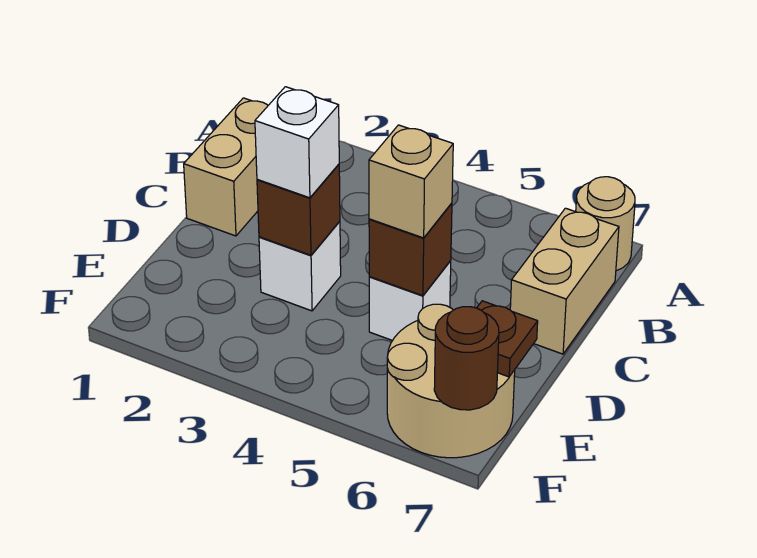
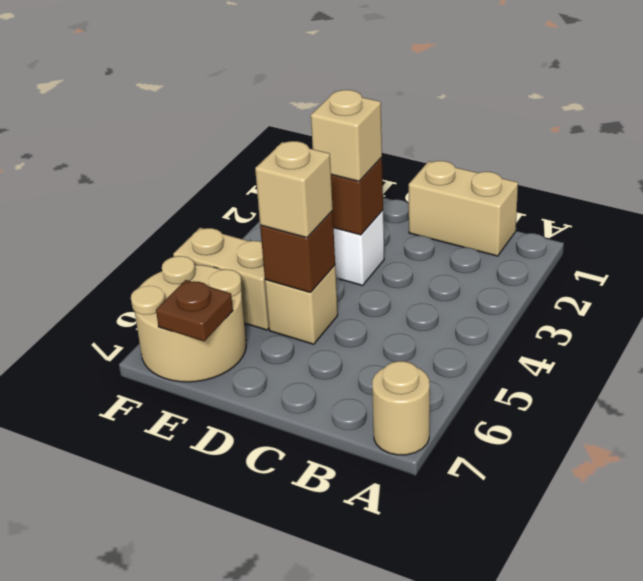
tan 1x2 brick [510,208,619,354] -> tan 1x2 brick moved to [173,228,269,330]
white 1x1 brick [255,87,339,198] -> tan 1x1 brick [311,90,382,181]
white 1x1 brick [369,260,451,341] -> tan 1x1 brick [265,265,338,344]
brown 1x1 round brick [434,307,499,410] -> none

